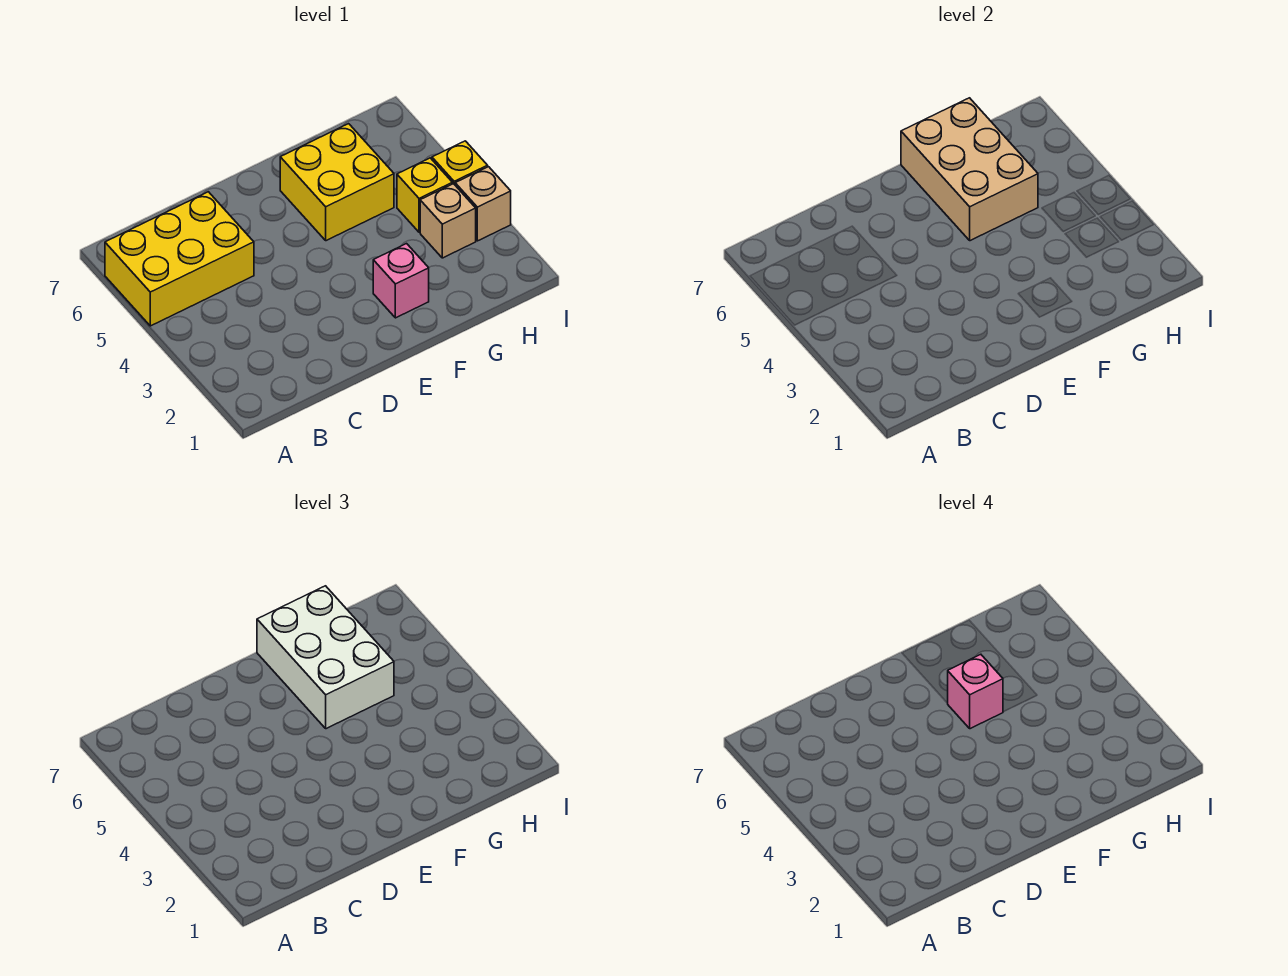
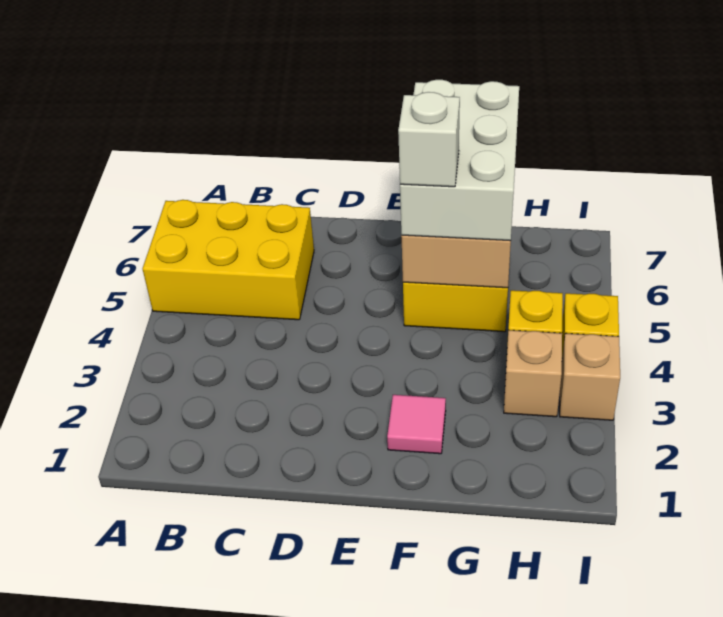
pink 1x1 brick [373,244,429,318] -> pink 1x1 tile [387,395,446,454]
pink 1x1 brick [948,654,1003,729] -> white 1x1 brick [398,92,460,187]

